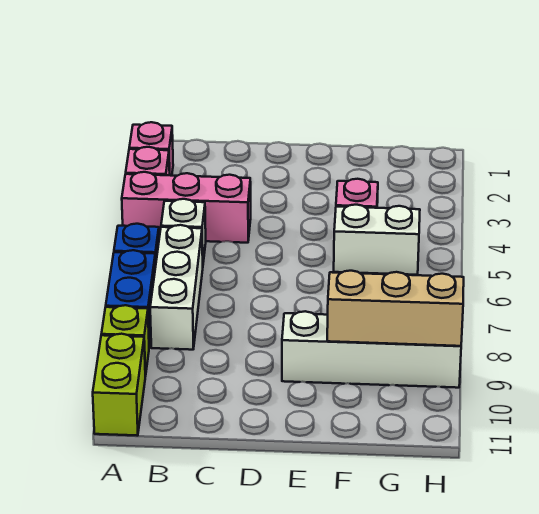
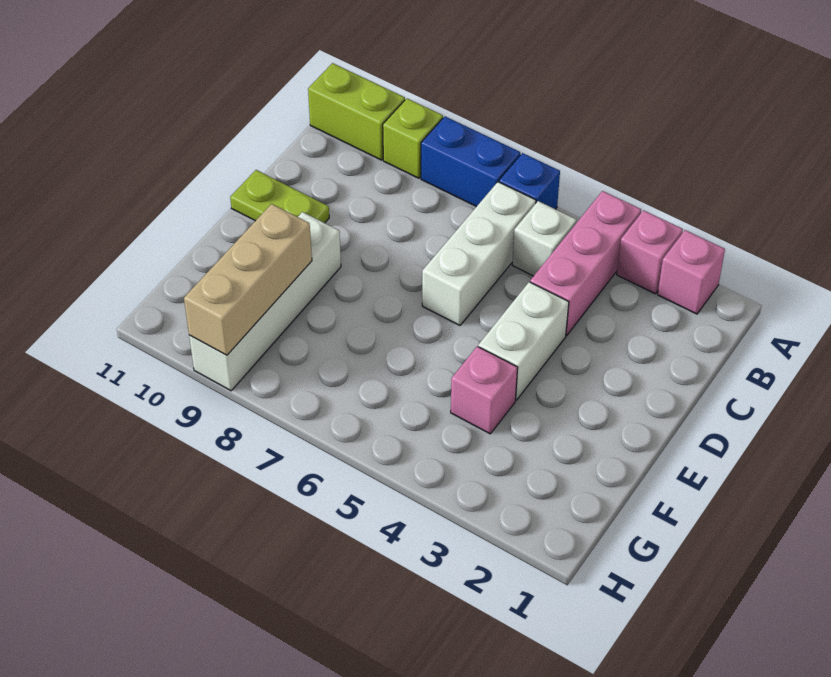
white 1x3 brick [150,225,203,350] -> white 1x3 brick turned to [422,182,536,325]
none -> lime 1x2 plate [230,170,329,223]
white 1x2 brick [334,205,420,275] -> white 1x2 brick moved to [478,282,569,400]

